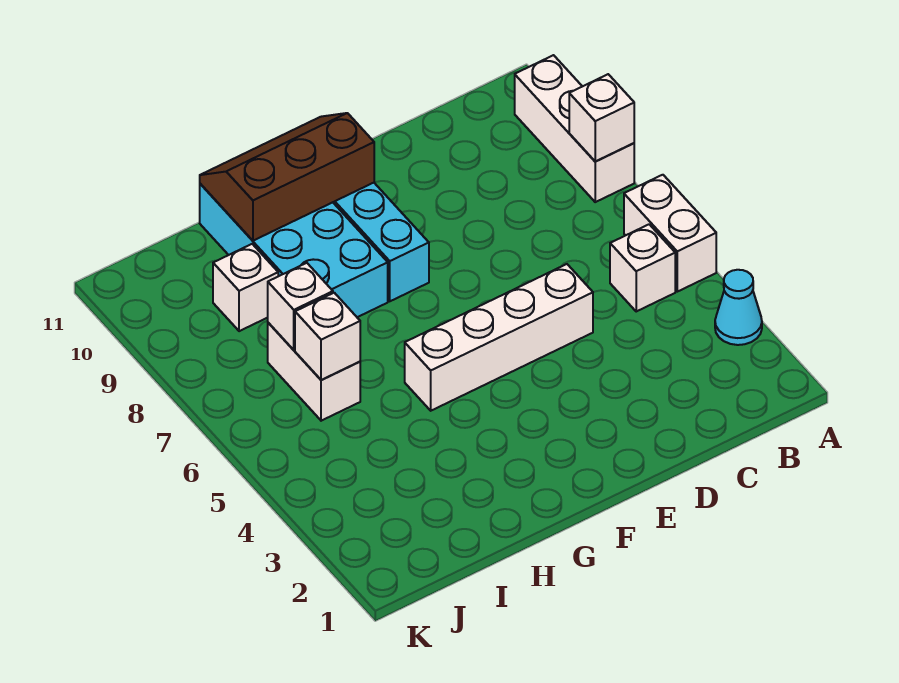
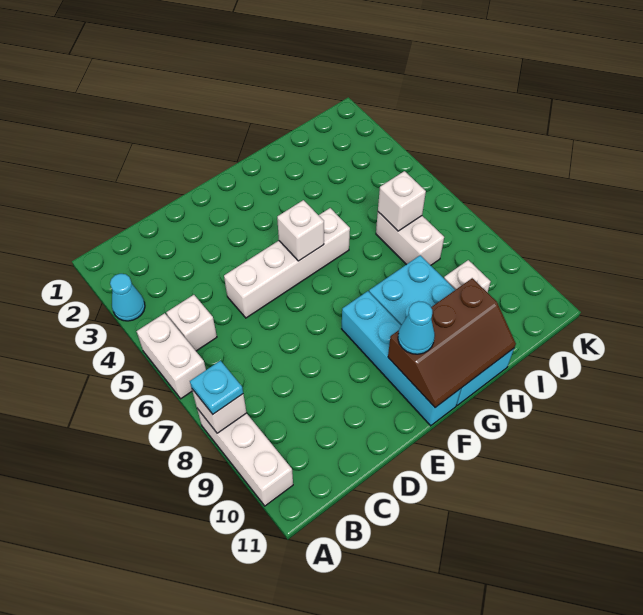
none -> cyan 1x1 plate [190,361,243,414]
none -> cyan 1x1 cone [398,301,435,354]
white 1x1 brick [268,263,333,350] -> white 1x1 brick moved to [277,200,324,261]

